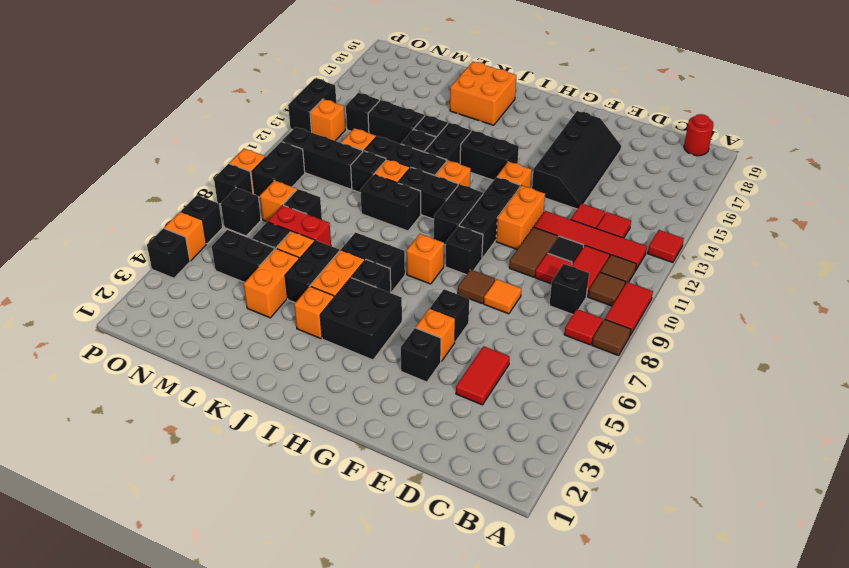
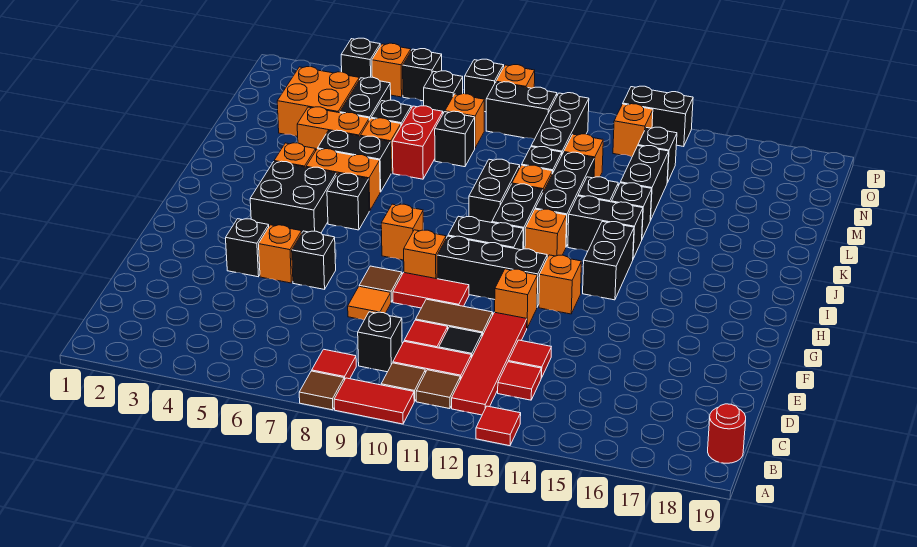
red 1x2 tile [456,346,510,405] -> red 1x2 tile moved to [393,273,469,308]
black 2x4 slope [532,111,621,209] -> none
orange 1x2 brick [496,185,545,249] -> orange 1x1 brick [495,269,537,328]
black 1x1 brick [445,226,483,275] -> orange 1x1 brick [404,230,446,279]
black 1x2 brick [341,232,405,292] -> none
orange 2x2 brick [450,62,517,125] -> orange 2x2 brick moved to [277,67,359,137]

